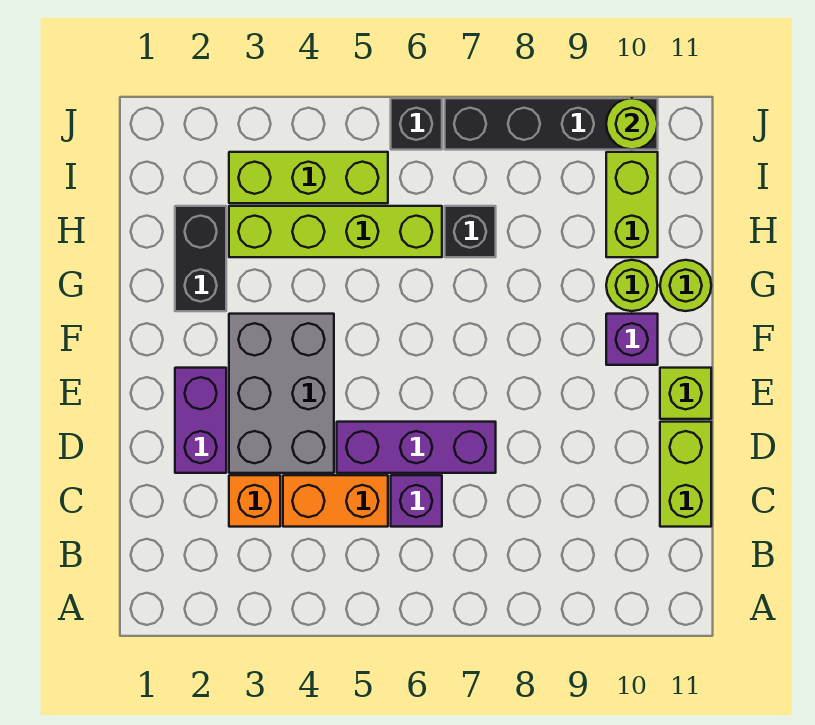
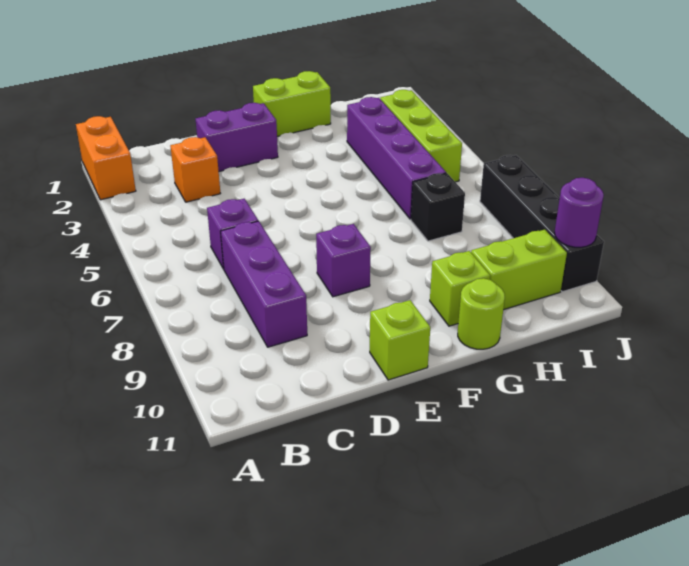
orange 1x2 brick [283,475,388,527] -> orange 1x2 brick moved to [76,116,136,200]
lime 1x2 brick [660,422,711,527] -> lime 1x2 brick moved to [253,71,331,136]
grey 2x3 brick [229,314,334,473] -> none
purple 1x3 brick [337,422,496,473] -> purple 1x3 brick moved to [221,221,307,347]
purple 1x1 brick [606,314,658,365] -> purple 1x1 brick moved to [316,224,371,297]
black 1x2 brick [175,206,226,311] -> none
lime 1x1 round brick [606,260,657,311] -> lime 1x1 brick [430,251,490,326]
lime 1x4 brick [229,206,442,257] -> purple 1x4 brick [347,97,446,219]
black 1x1 brick [391,98,442,150] -> none
lime 1x1 round brick [606,98,658,150] -> purple 1x1 round brick [555,178,604,247]

